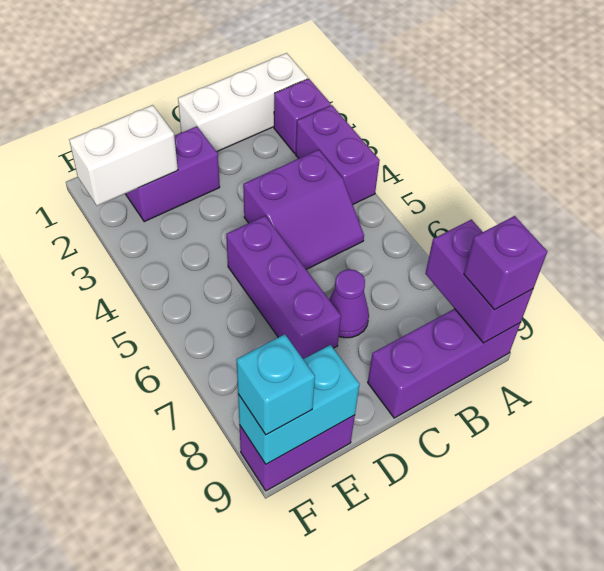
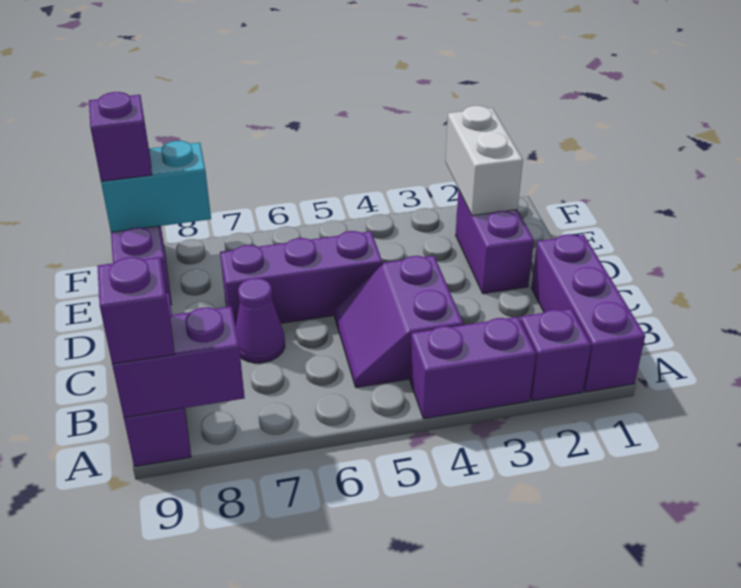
white 1x3 brick [178,53,308,152] -> purple 1x3 brick [531,234,645,392]
cyan 1x2 brick [238,345,360,464] -> cyan 1x2 brick turned to [101,141,211,232]
cyan 1x1 brick [237,334,315,435] -> purple 1x1 brick [89,92,152,181]

